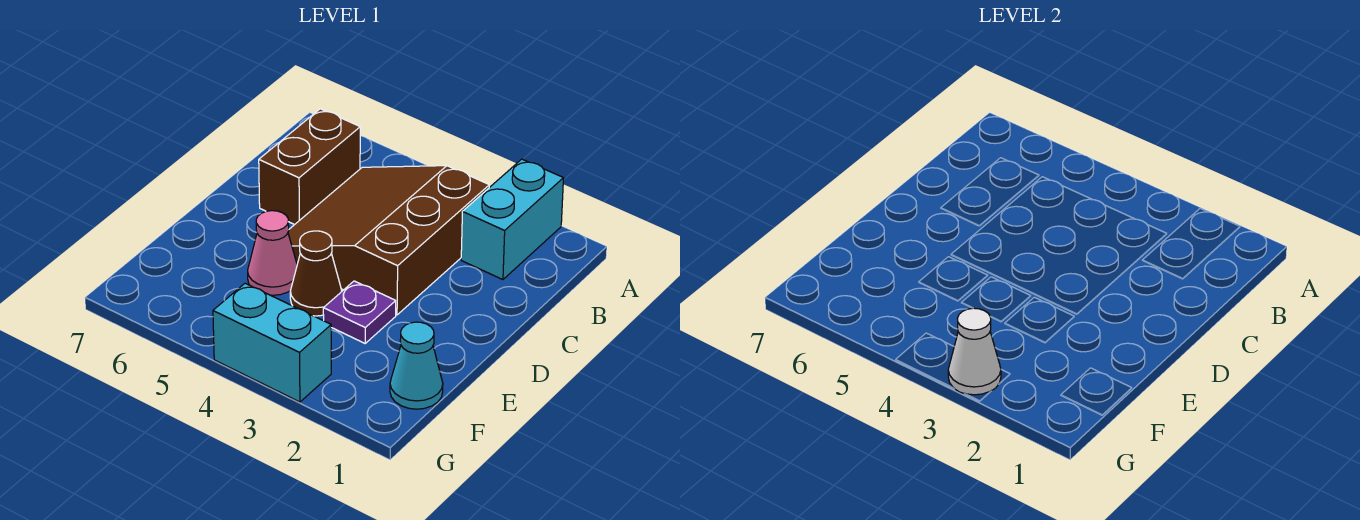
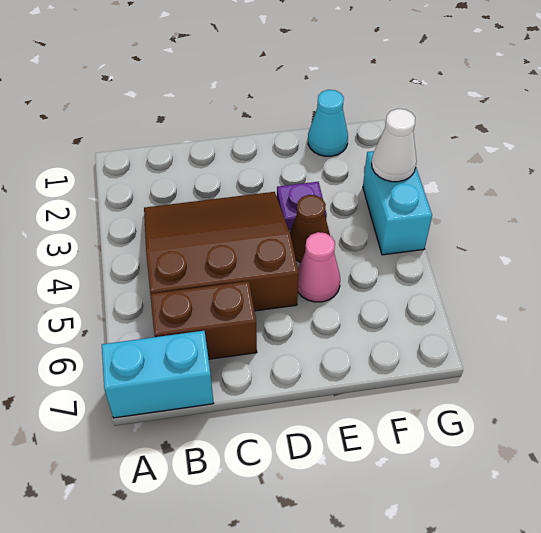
cyan 1x2 brick [461,159,563,280] -> cyan 1x2 brick moved to [102,331,214,418]
brown 3x3 slope [288,166,489,315] -> brown 3x3 slope turned to [144,192,298,311]

